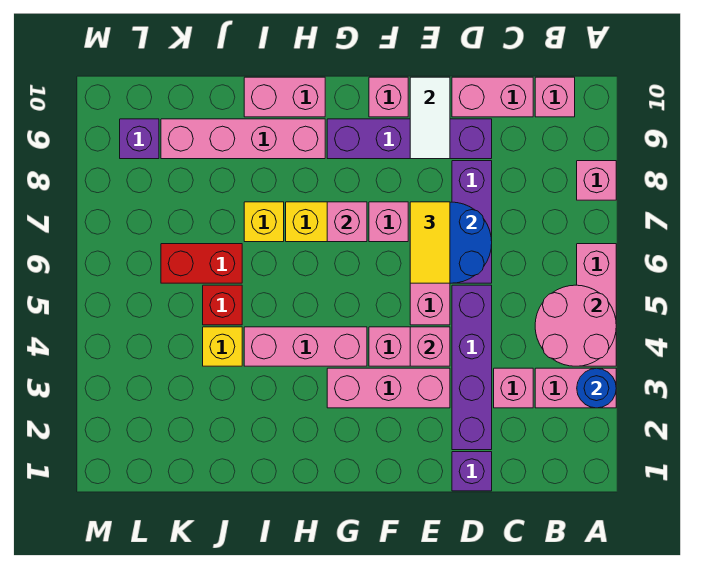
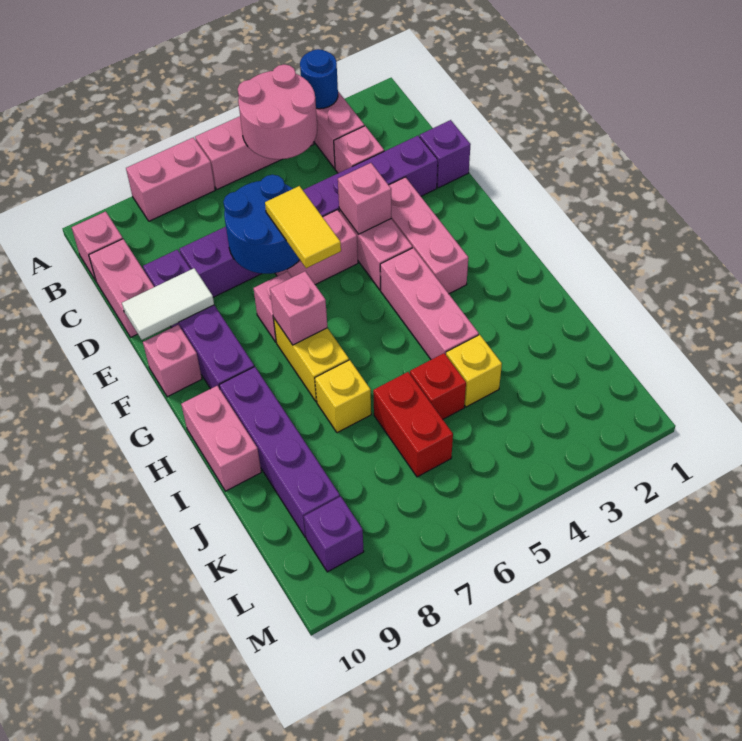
pink 1x1 brick [577,161,616,200] -> pink 1x2 brick [126,137,215,221]
yellow 1x2 tile [410,202,450,283] -> yellow 1x2 tile turned to [265,186,341,268]
pink 1x4 brick [161,119,325,159] -> purple 1x4 brick [219,367,340,537]

